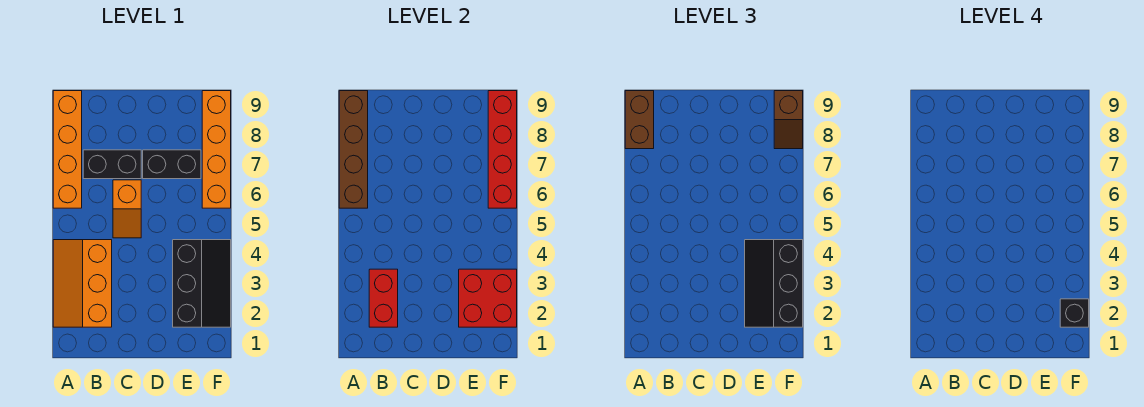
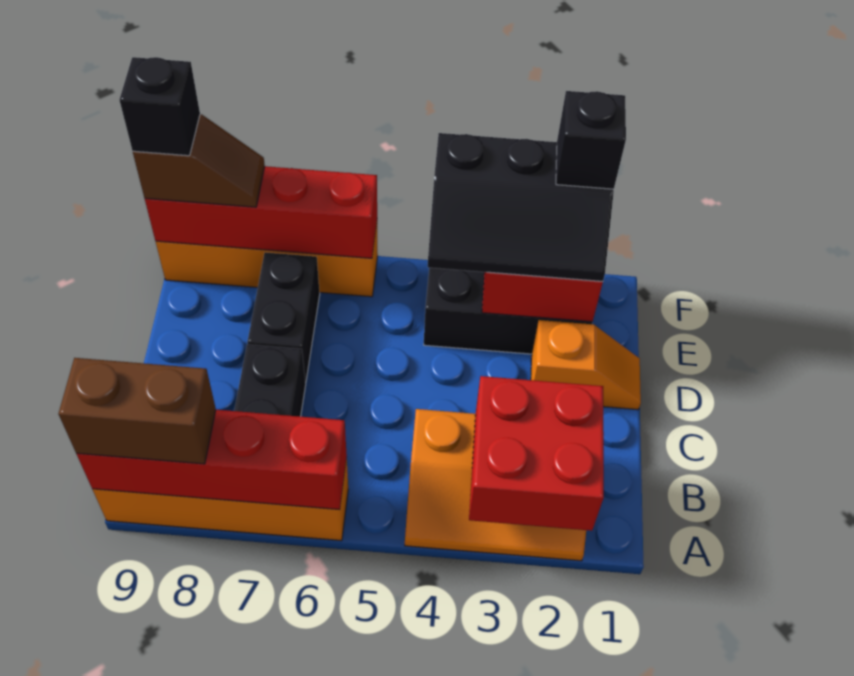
brown 1x4 brick [339,91,368,208] -> red 1x4 brick [77,410,347,509]
red 1x2 brick [369,269,398,327] -> red 2x2 brick [469,376,604,531]
orange 1x2 slope [113,180,141,238] -> orange 1x2 slope moved to [531,320,641,410]
none -> black 1x1 brick [119,57,200,156]

